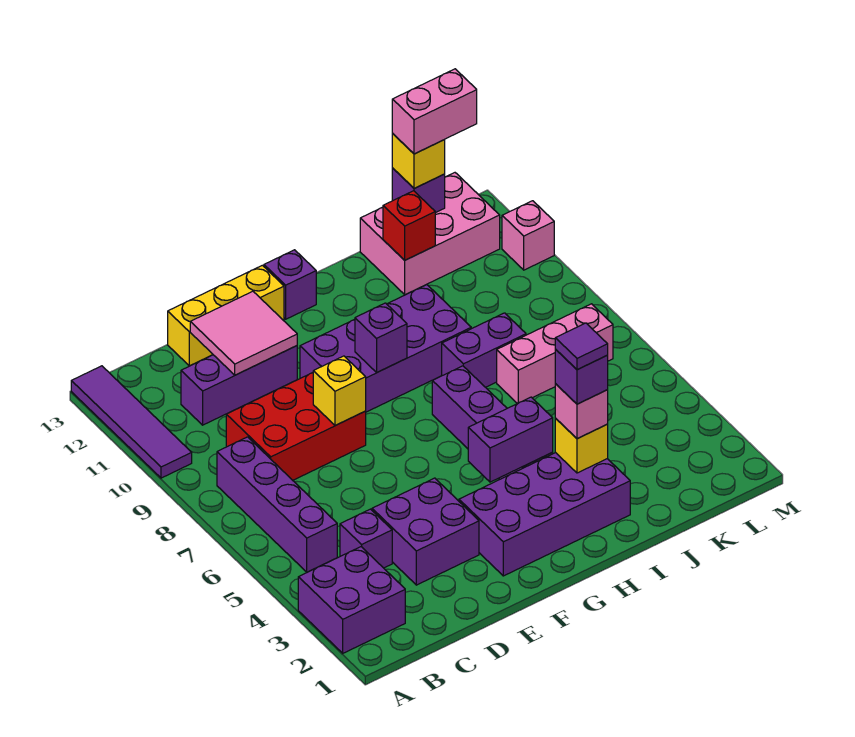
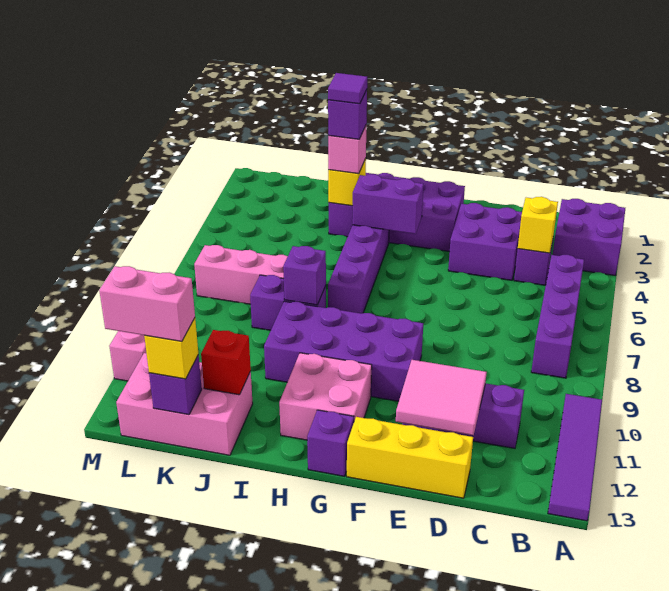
red 2x3 brick [226,373,366,480] -> none
yellow 1x1 brick [313,356,366,426] -> yellow 1x1 brick moved to [518,197,558,253]
purple 1x1 brick [355,303,407,372] -> purple 1x1 brick moved to [283,246,326,305]
none -> pink 2x2 brick [279,353,372,440]

